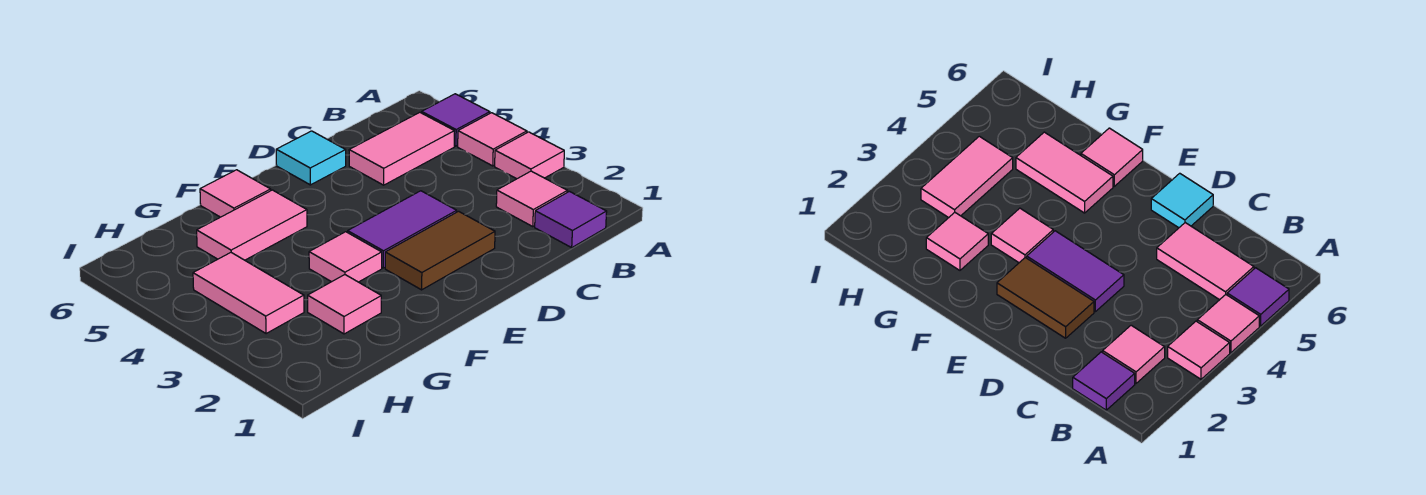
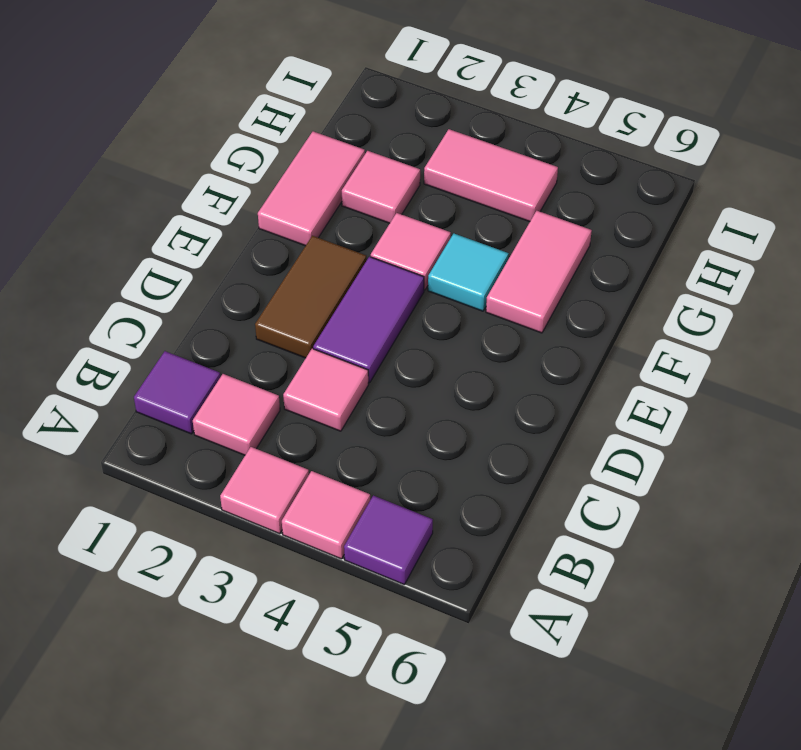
pink 1x2 tile [349,112,455,185] -> pink 1x2 tile moved to [258,131,365,246]
cyan 1x1 tile [276,131,346,185] -> cyan 1x1 tile moved to [428,234,509,311]
pink 1x1 tile [200,170,271,217] -> pink 1x1 tile moved to [283,349,369,431]

